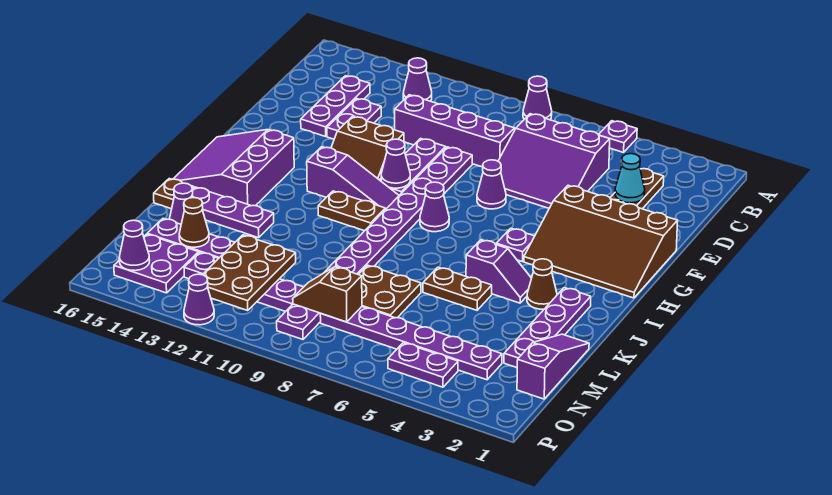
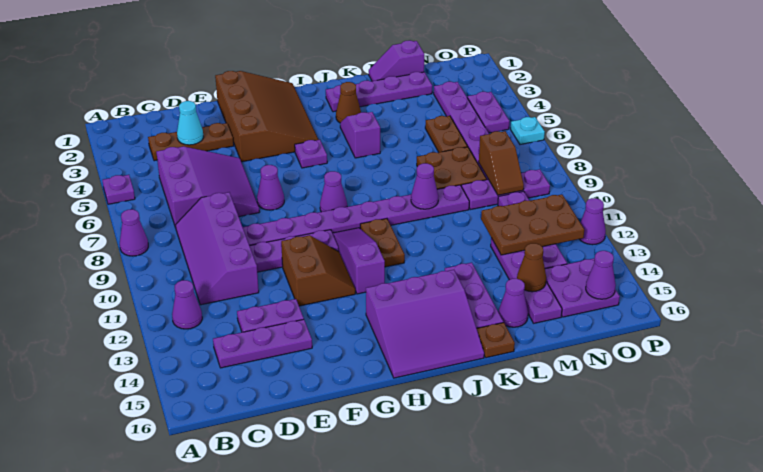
purple 1x1 cone [381,139,410,188] -> purple 1x1 cone moved to [411,163,439,209]
brown 1x2 plate [423,267,492,310] -> brown 1x2 plate moved to [425,116,468,152]
purple 1x3 slope [517,334,589,399] -> purple 1x2 slope [369,40,424,81]
none -> cyan 1x1 plate [511,117,545,144]

